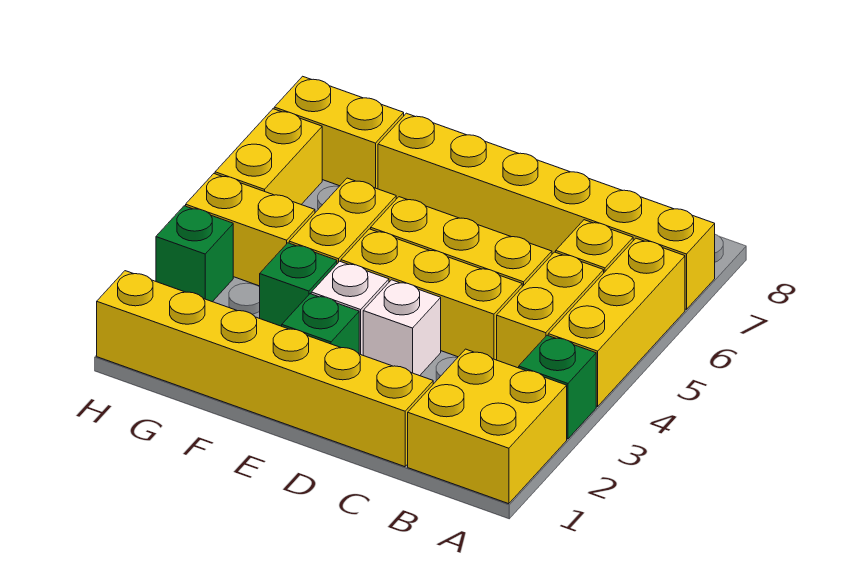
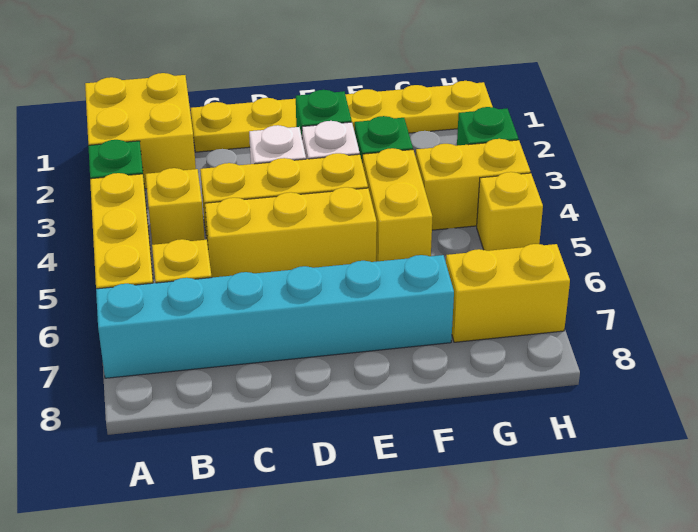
yellow 1x6 brick [378,113,715,309] -> cyan 1x6 brick [96,255,454,378]
yellow 1x2 brick [497,252,604,368] -> yellow 1x1 brick [145,168,205,245]
yellow 1x6 brick [97,271,433,467] -> yellow 1x6 plate [190,81,493,152]
yellow 1x2 brick [215,109,322,204] -> yellow 1x1 brick [477,172,543,251]

